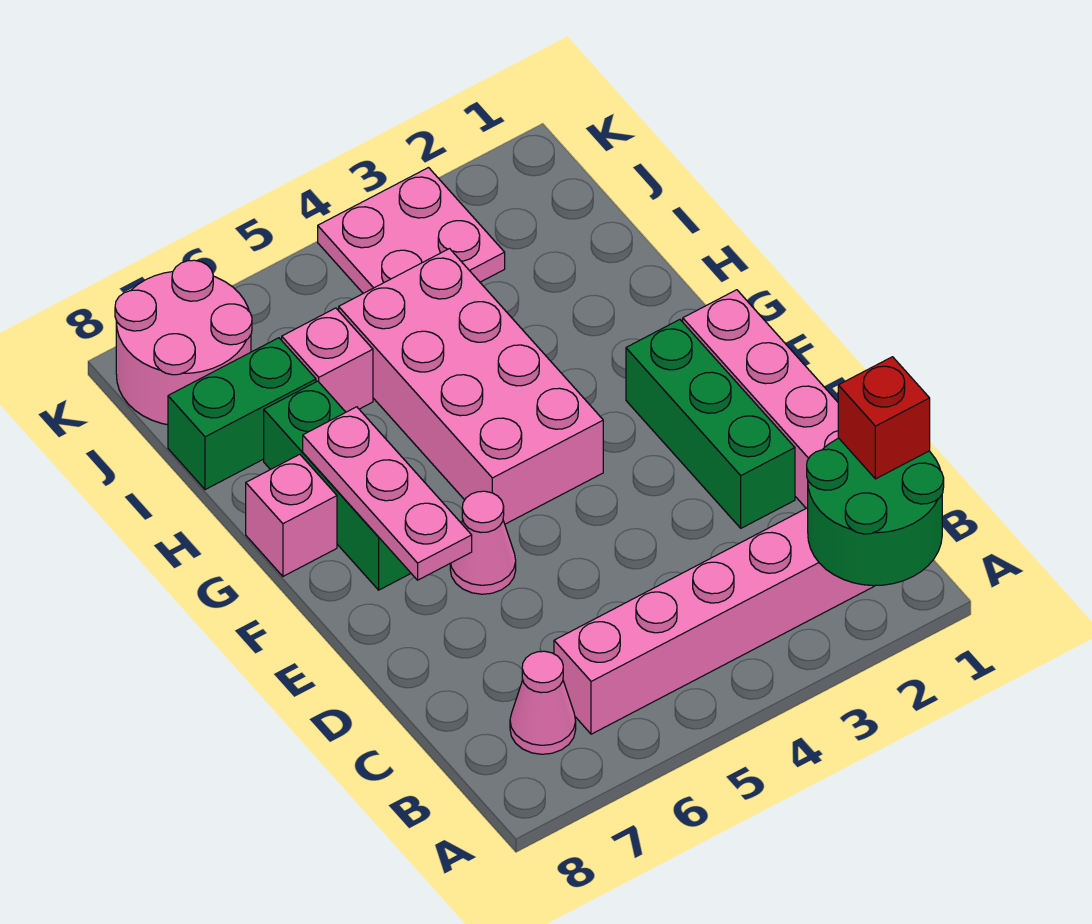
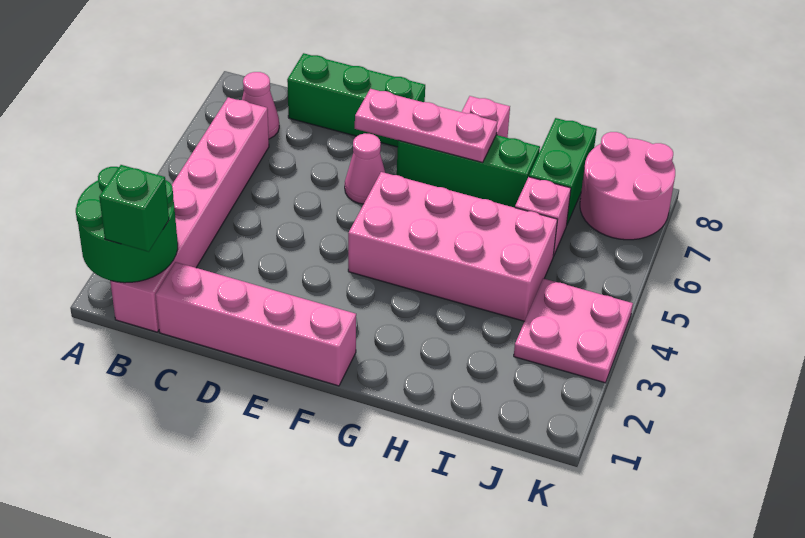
red 1x1 brick [838,357,930,479] -> green 1x1 brick [99,165,169,252]
green 1x3 brick [626,320,795,528] -> green 1x3 brick moved to [287,53,425,147]

